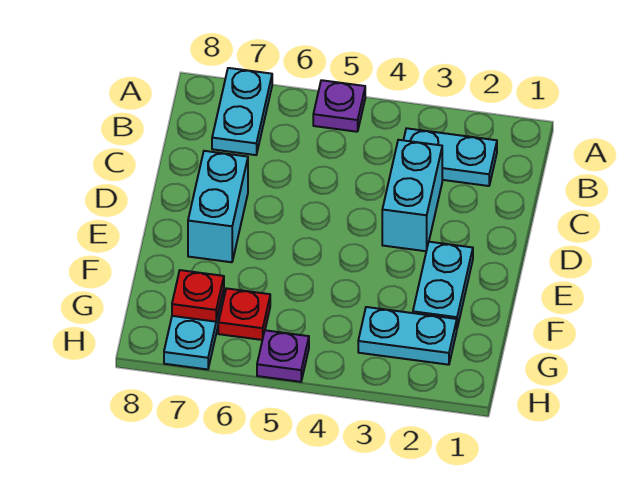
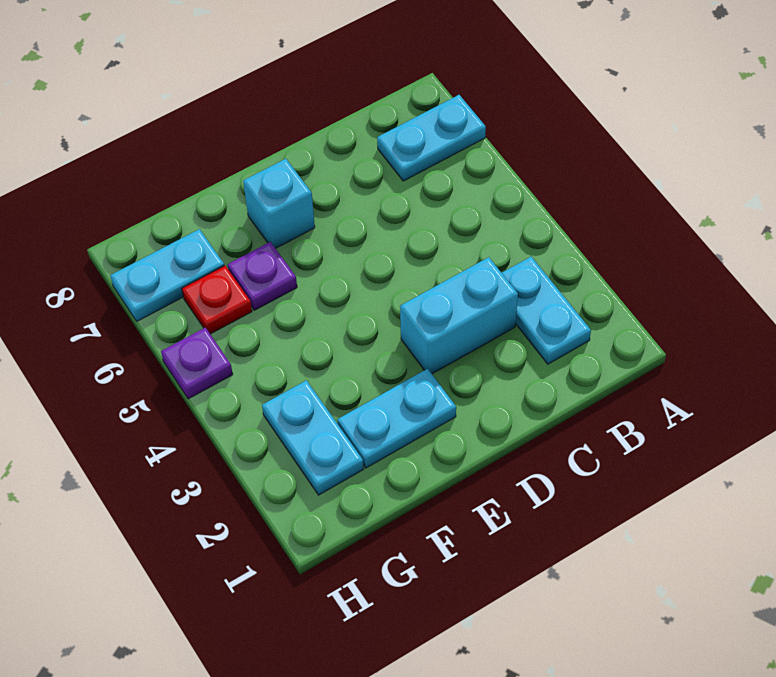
purple 1x1 plate [313,80,365,132] -> purple 1x1 plate moved to [228,242,297,310]
cyan 1x2 brick [188,151,248,262] -> cyan 1x1 brick [243,159,315,248]
red 1x1 plate [172,270,224,322] -> none

